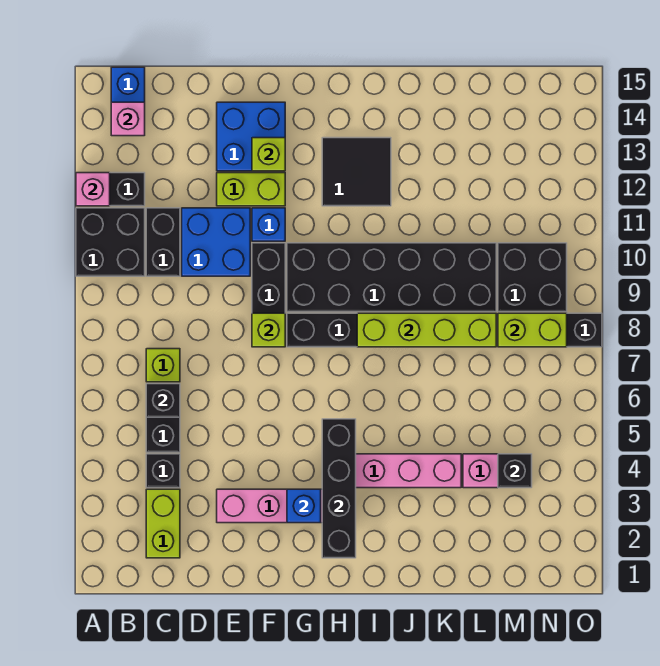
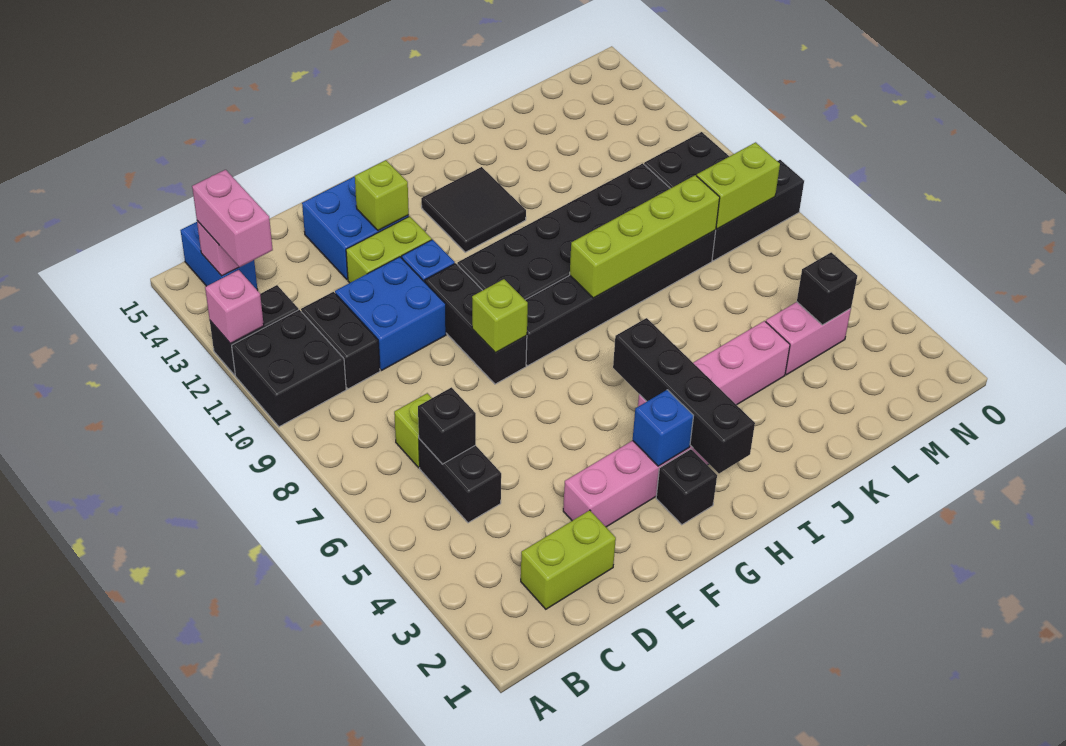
none -> pink 1x2 brick [192,170,273,267]
lime 1x2 brick [146,489,180,558] -> lime 1x2 brick turned to [521,510,616,609]
black 1x1 brick [146,454,180,488] -> black 1x1 brick moved to [656,449,717,525]

